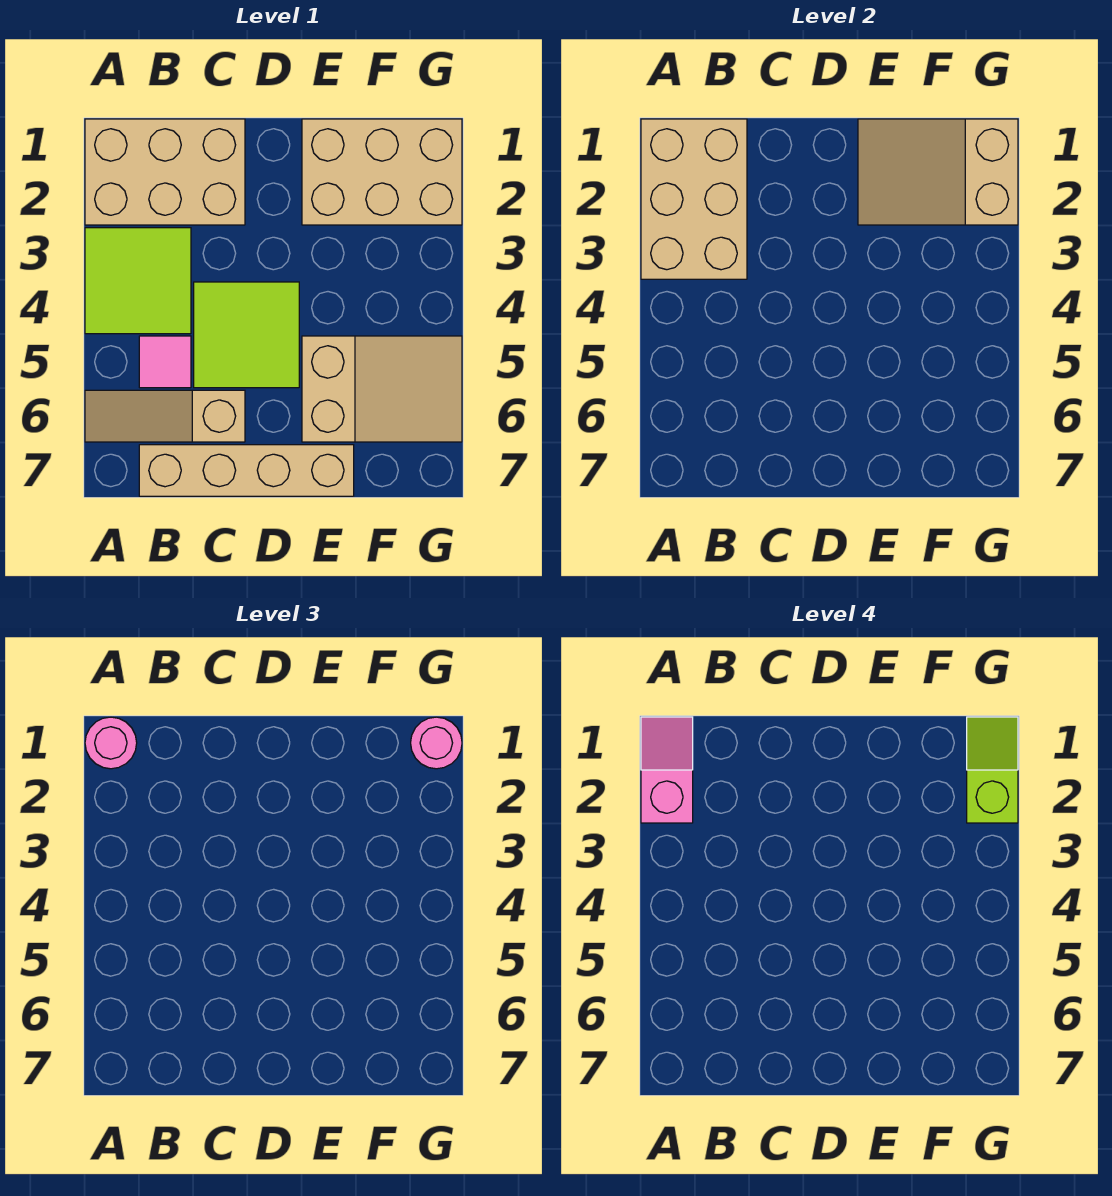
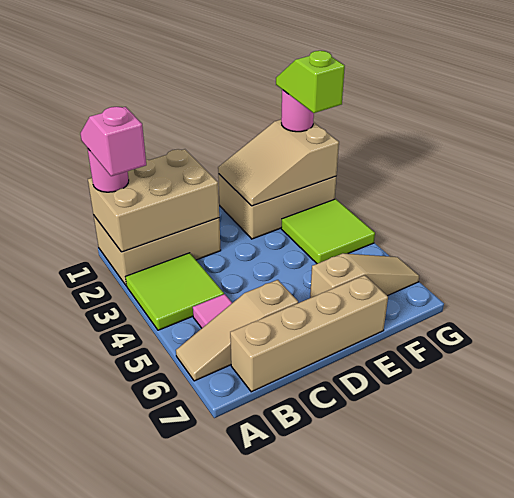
tan 2x3 brick [641,119,747,279] -> tan 2x3 brick turned to [88,149,219,252]
lime 2x2 tile [194,282,299,388] -> lime 2x2 tile moved to [281,199,375,264]
tan 2x3 slope [302,336,462,442] -> tan 1x3 slope [310,253,419,298]

